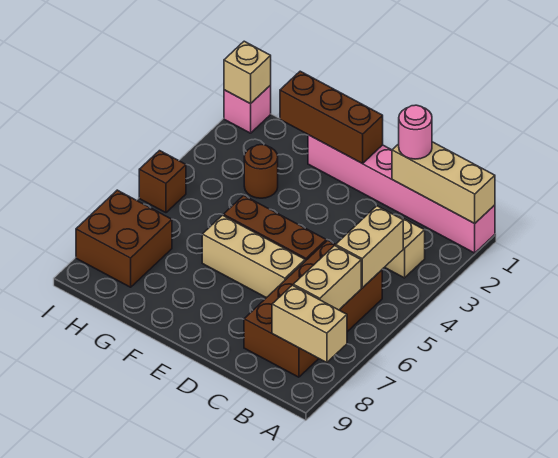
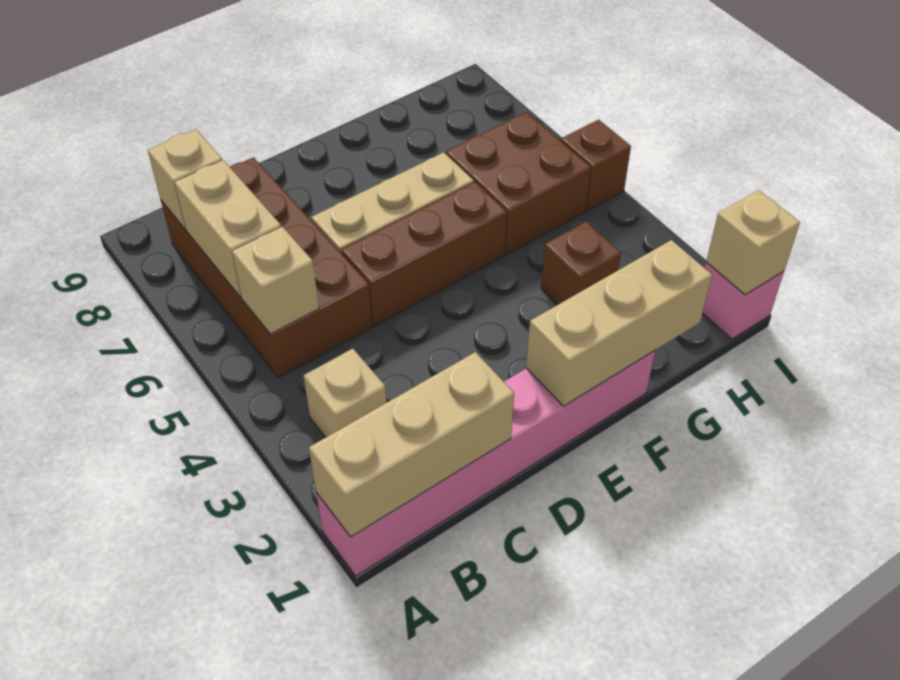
tan 1x2 brick [272,285,347,363] -> tan 1x1 brick [148,129,222,229]
tan 1x2 brick [336,206,403,288] -> tan 1x1 brick [232,227,319,334]
pink 1x1 round brick [399,105,432,159] -> none
brown 1x3 brick [280,71,383,164] -> tan 1x3 brick [526,240,712,406]
brown 1x1 round brick [244,145,278,198] -> brown 1x1 brick [541,222,621,304]
brown 2x2 brick [76,190,172,287] -> brown 2x2 brick moved to [446,112,591,255]

